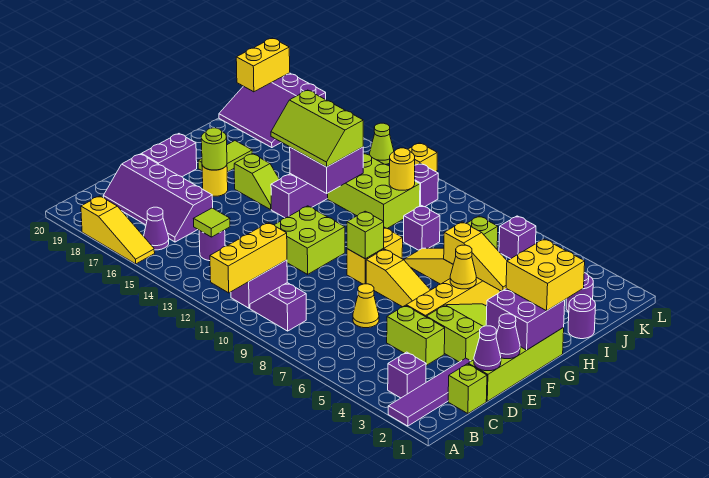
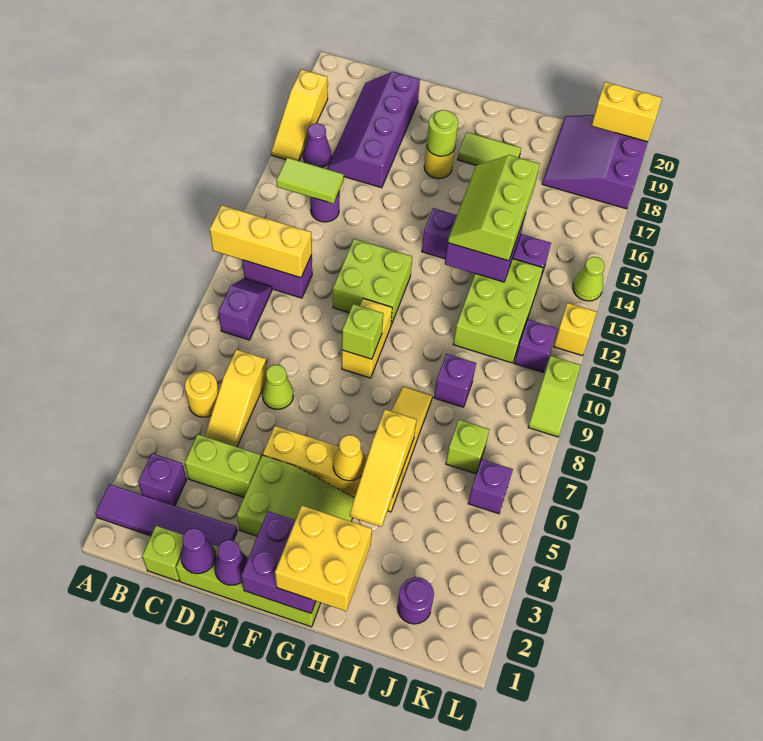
lime 1x1 tile [194,208,230,237] -> lime 1x2 tile [276,158,344,204]
lime 1x2 brick [387,305,445,366] -> lime 1x2 brick turned to [185,434,261,497]
yellow 1x1 cone [353,284,379,328] -> lime 1x1 cone [262,365,293,409]
purple 1x2 brick [141,134,197,177] -> none
yellow 1x3 slope [366,249,430,307] -> yellow 1x3 slope moved to [205,349,267,447]
yellow 1x2 brick [347,227,403,284] -> yellow 1x2 brick turned to [342,298,392,378]
lime 1x2 slope [234,154,279,210] -> lime 1x2 slope moved to [528,356,581,437]
purple 1x1 round brick [568,295,596,339] -> none
yellow 1x1 round brick [389,148,415,190] -> yellow 1x1 round brick moved to [185,371,219,417]

